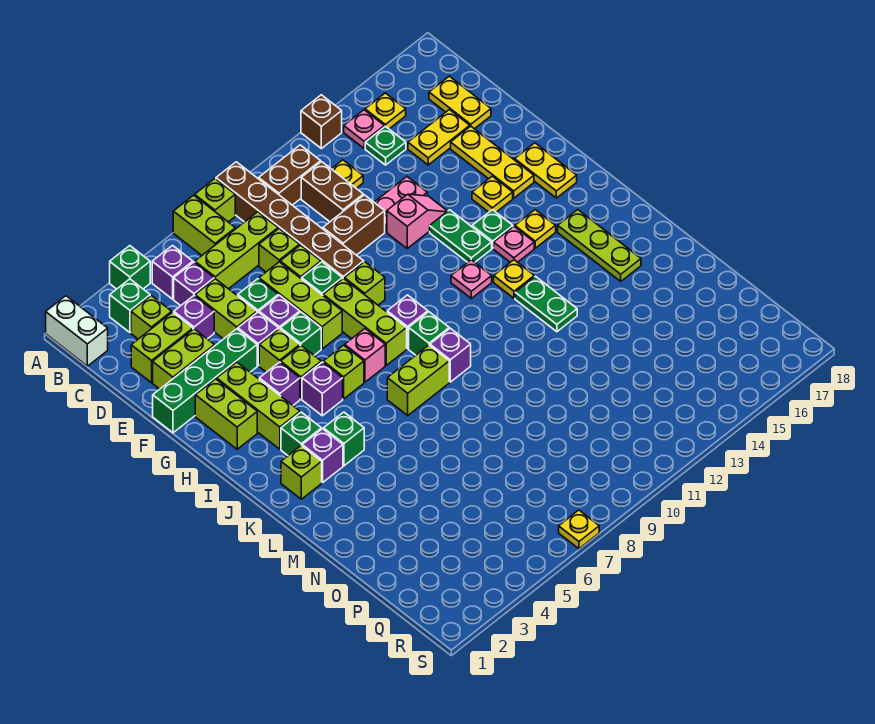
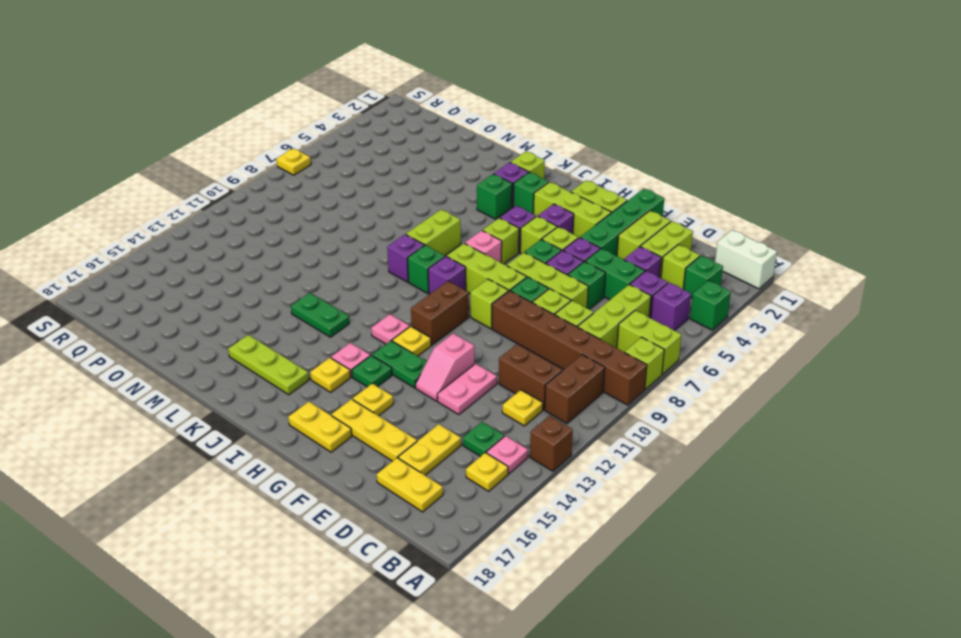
lime 1x2 brick [195,279,257,339] -> green 1x2 brick [585,248,645,300]
brown 1x2 brick [323,195,385,255] -> brown 1x2 brick moved to [411,281,469,345]
yellow 1x1 plate [494,260,534,298] -> yellow 1x1 plate moved to [392,326,431,356]

